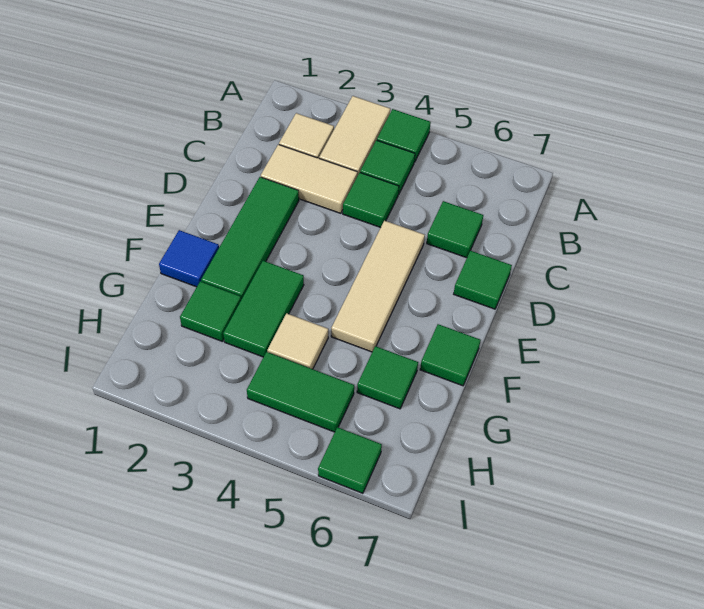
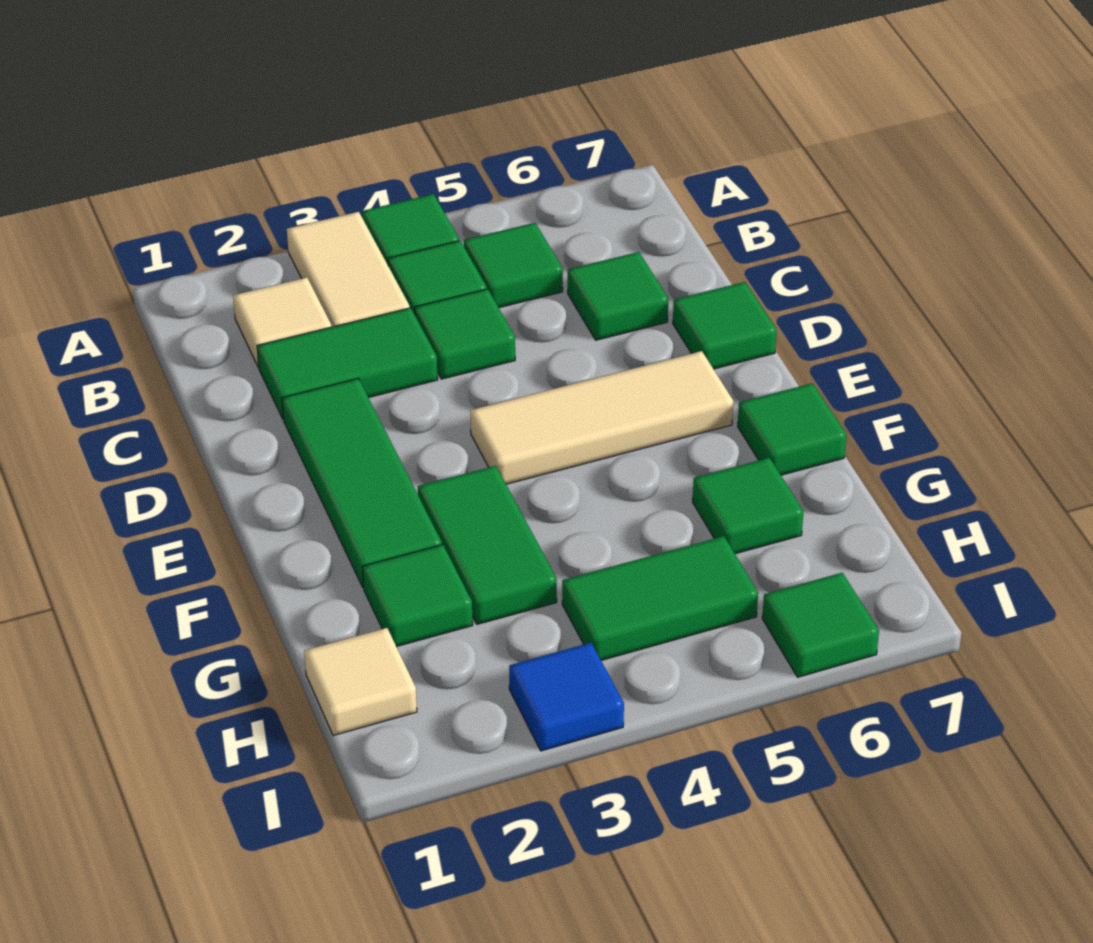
none -> green 1x1 tile [464,223,563,308]
tan 1x2 tile [261,145,357,213] -> green 1x2 tile [257,308,438,419]
tan 1x3 tile [331,221,425,352] -> tan 1x3 tile turned to [470,351,733,484]
blue 1x1 tile [159,230,219,287] -> blue 1x1 tile moved to [509,643,624,751]
tan 1x1 tile [267,313,328,369] -> tan 1x1 tile moved to [304,628,417,736]

